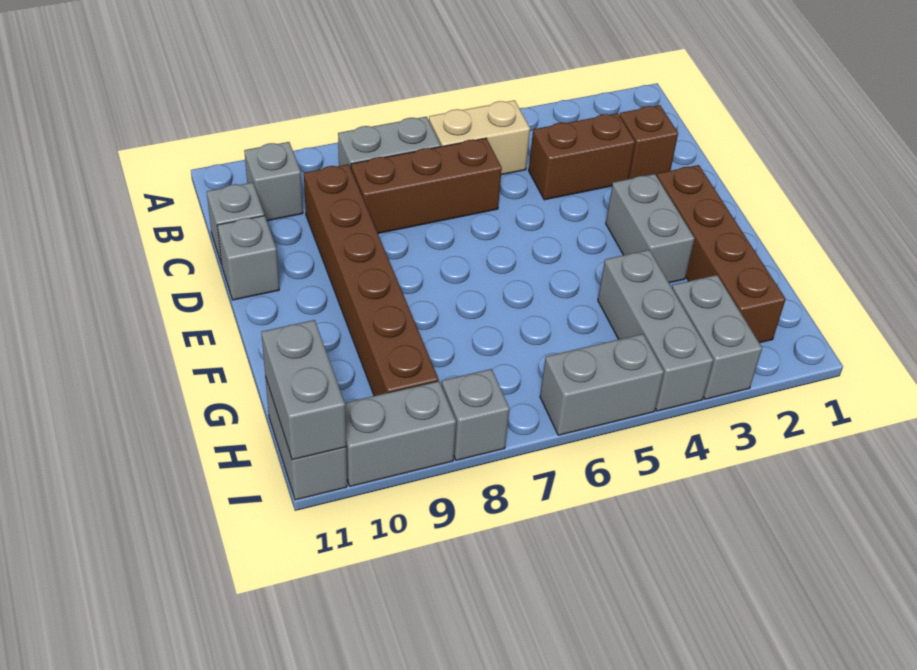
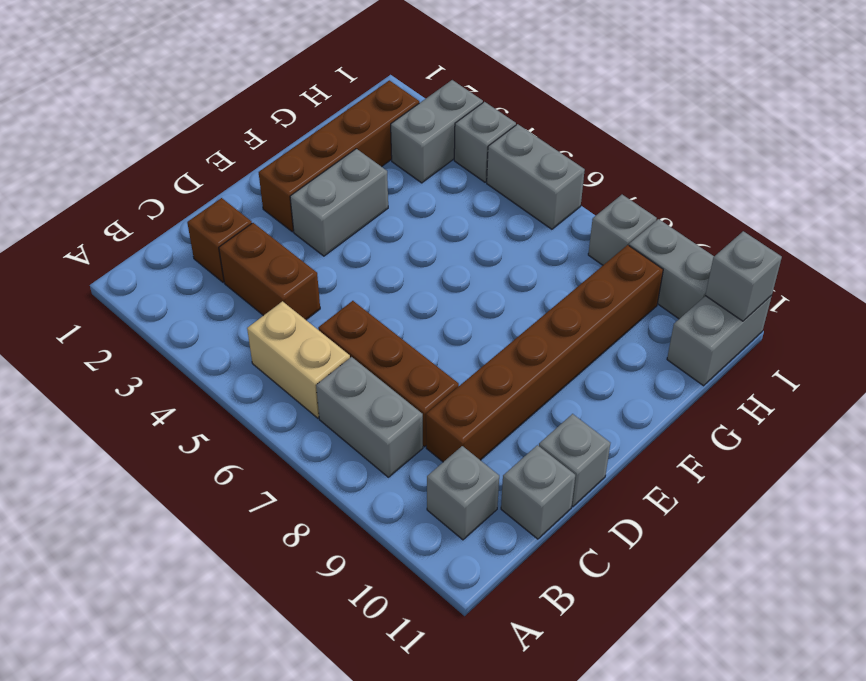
grey 1x3 brick [598,250,713,411] -> grey 1x1 brick [454,102,516,182]
grey 1x2 brick [261,320,346,460] -> grey 1x1 brick [705,231,782,321]

